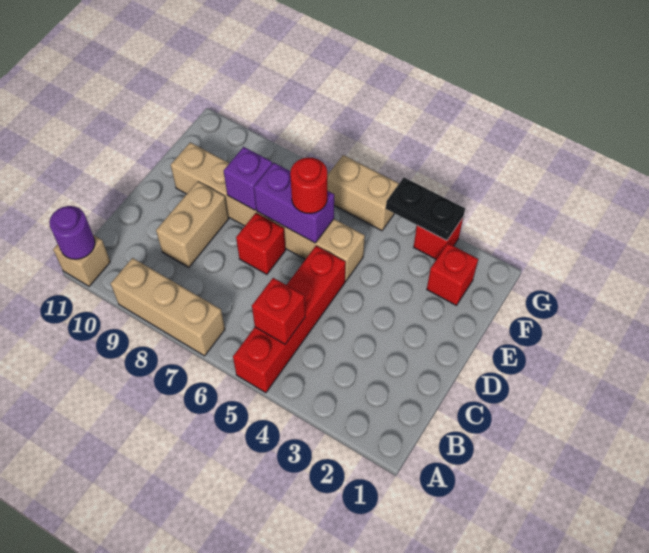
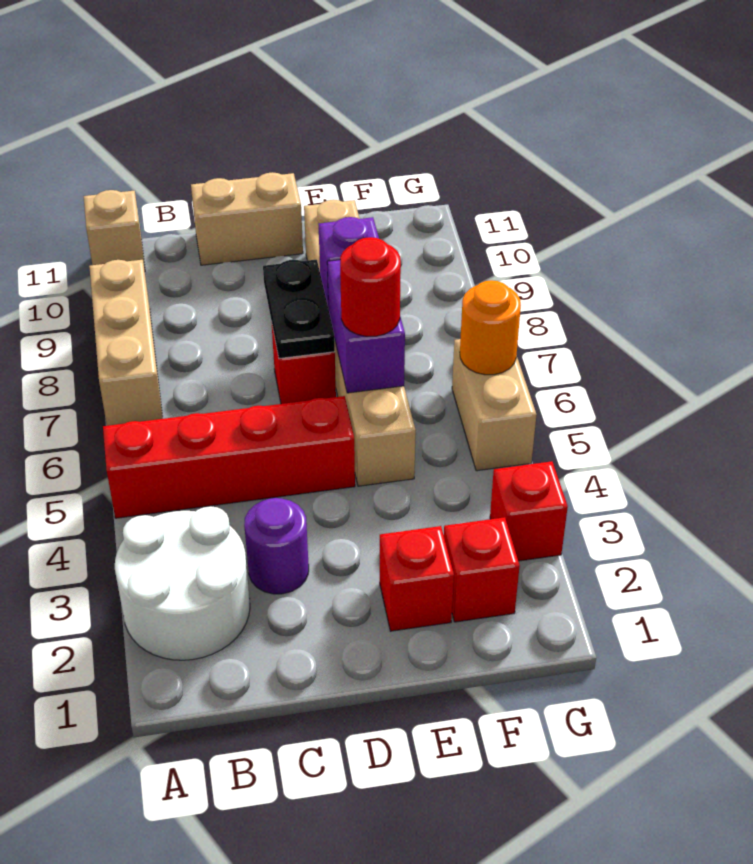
none -> white 2x2 round brick [115,506,250,660]
purple 1x1 round brick [49,206,95,259] -> purple 1x1 round brick moved to [244,498,309,594]
red 1x1 brick [252,278,305,344] -> red 1x1 brick moved to [380,526,454,631]
tan 1x2 brick [156,181,229,267] -> tan 1x2 brick moved to [191,172,303,265]
black 1x2 plate [386,177,465,241] -> black 1x2 plate moved to [263,259,335,359]
none -> orange 1x1 round brick [460,280,521,375]

